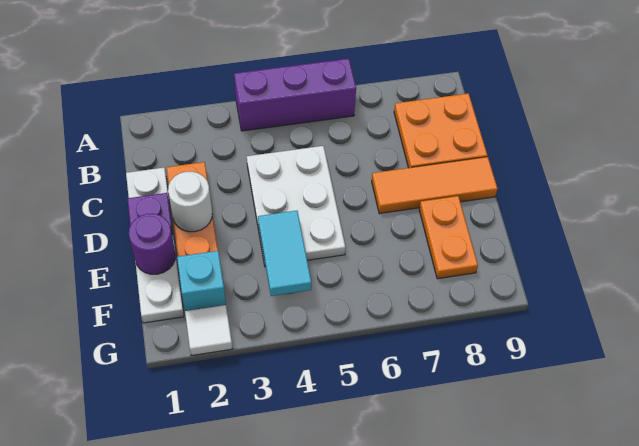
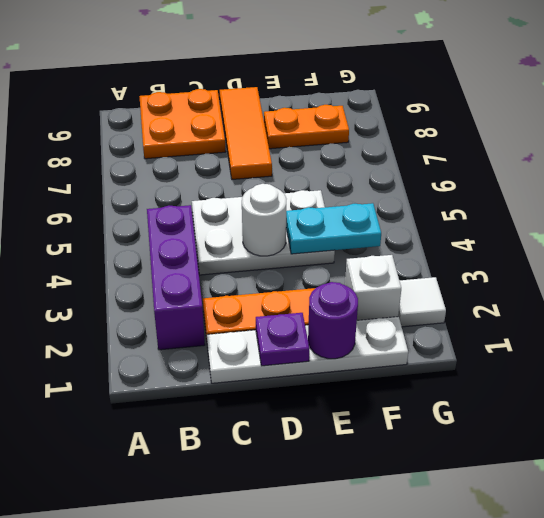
purple 1x3 brick [234,59,356,131] -> purple 1x3 brick moved to [147,205,205,350]
white 1x1 round brick [168,172,212,232] -> white 1x1 round brick moved to [242,184,286,256]
cyan 1x2 tile [258,211,311,296] -> cyan 1x2 plate [286,203,381,254]
cyan 1x1 brick [177,251,226,311] -> white 1x1 brick [345,255,401,320]

